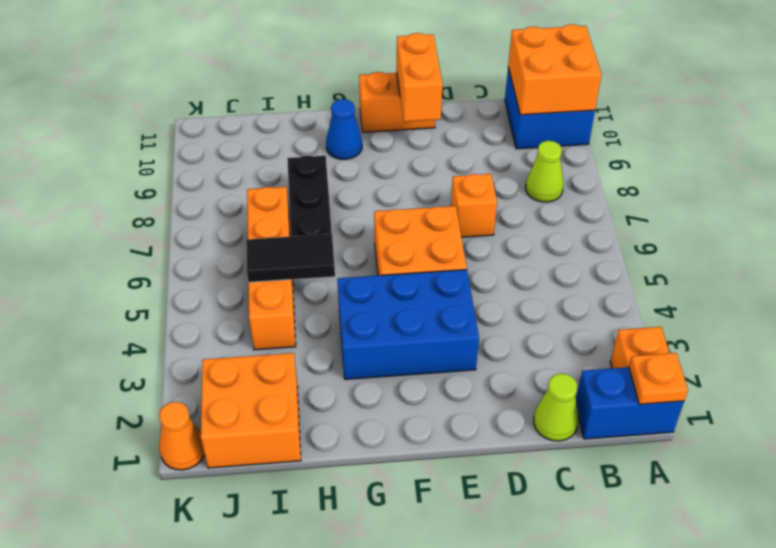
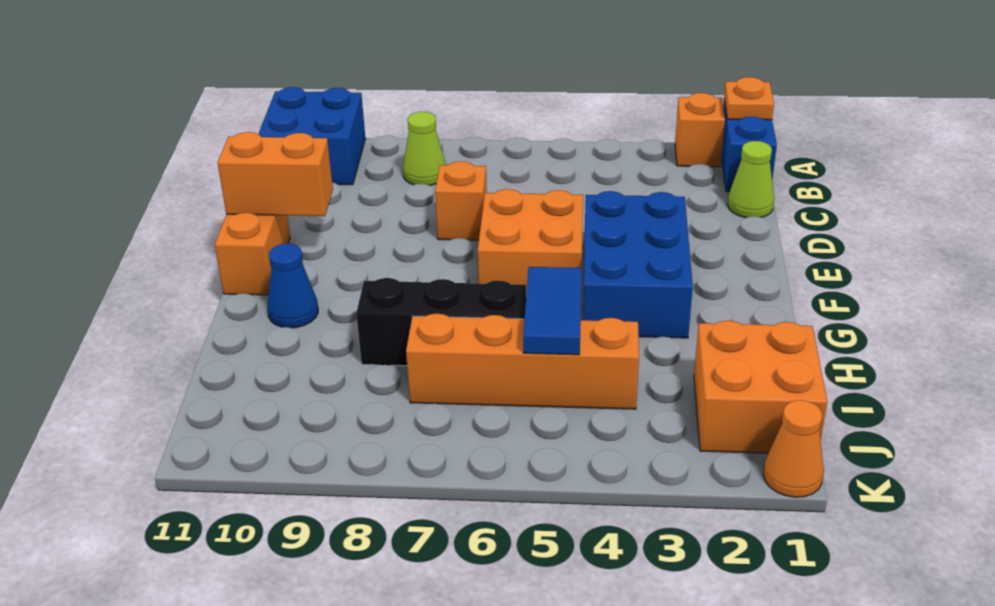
orange 2x2 brick [508,24,602,115] -> none
black 1x2 tile [246,234,335,282] -> blue 1x2 tile [523,267,582,355]

